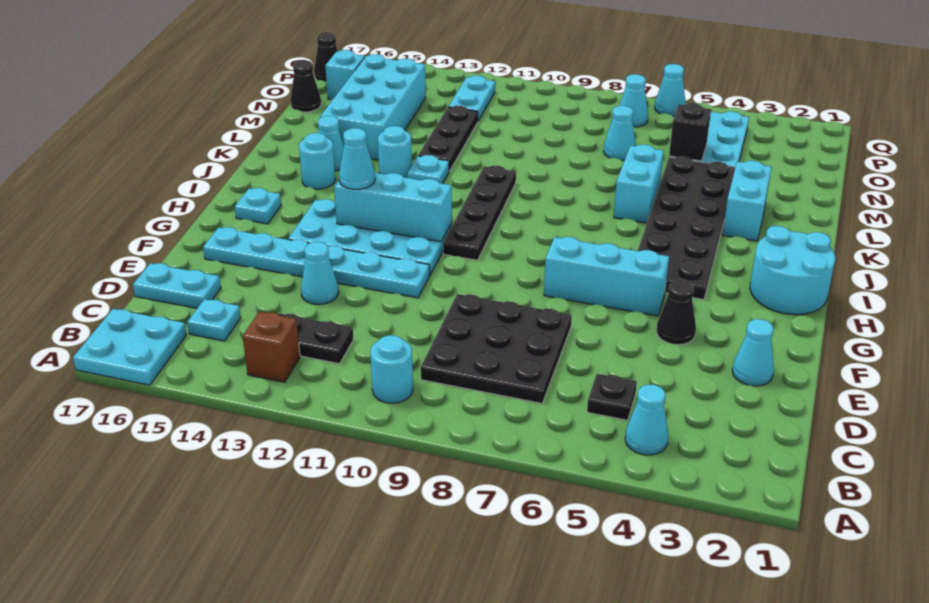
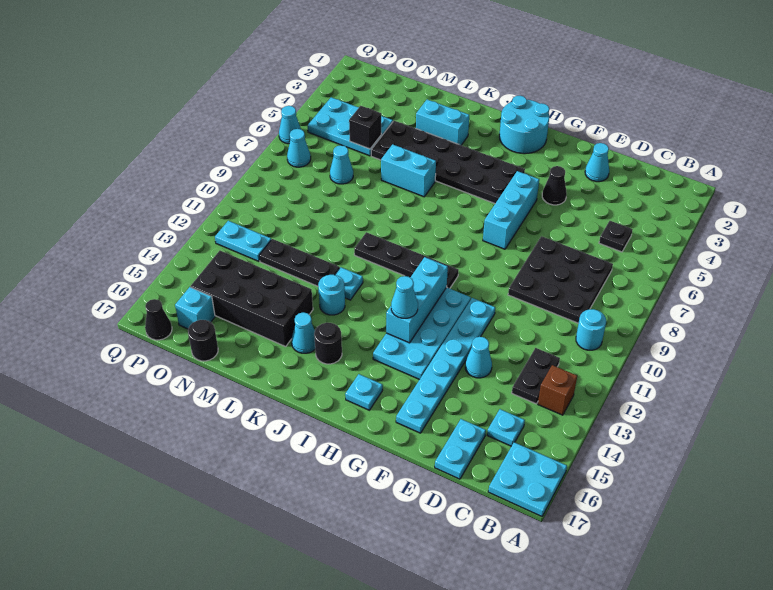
cyan 1x1 cone [625,385,668,455] -> none
cyan 1x1 round brick [299,133,335,189] -> black 1x1 round brick [314,323,342,364]
cyan 2x4 brick [320,54,426,160] -> black 2x4 brick [191,251,313,347]
black 1x1 cone [290,60,321,112] -> black 1x1 round brick [188,320,218,361]

